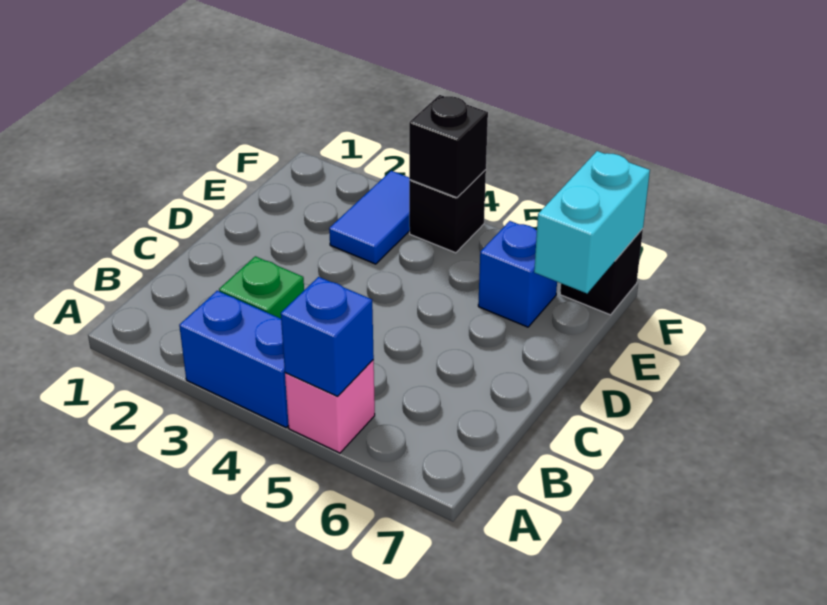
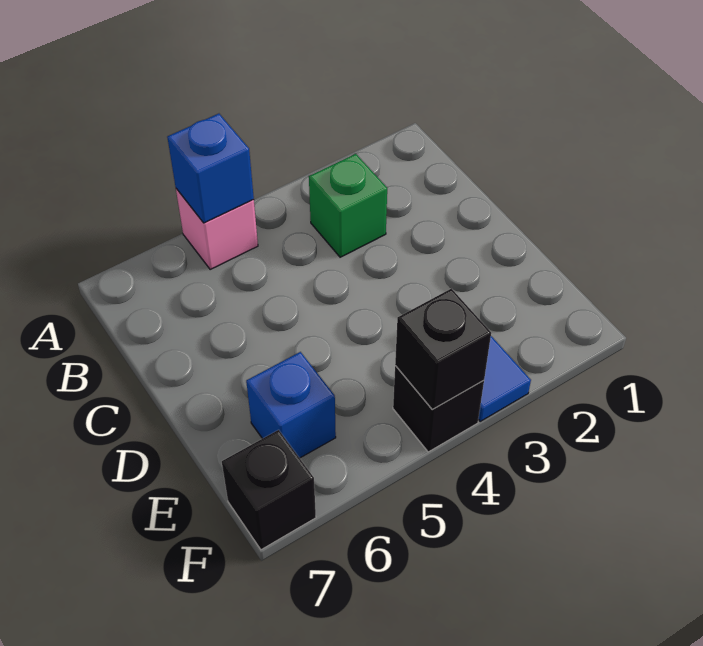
blue 1x2 brick [179,291,289,427] -> none
cyan 1x2 brick [534,151,650,293] -> none

